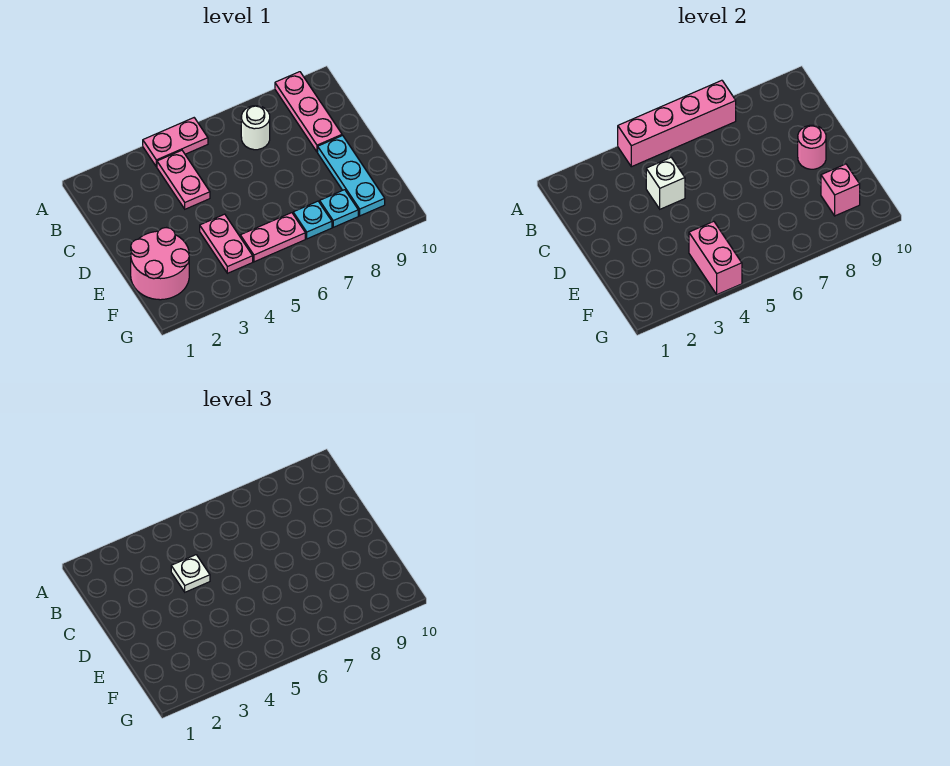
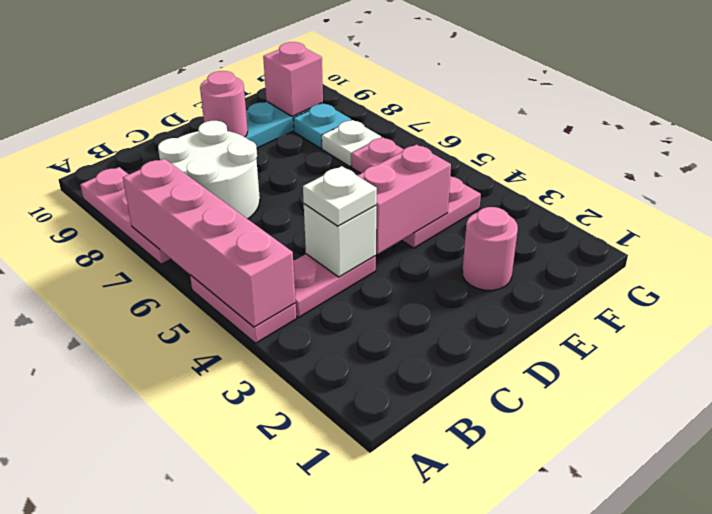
pink 1x3 plate [275,72,342,152] -> pink 1x3 plate turned to [80,167,171,264]
white 1x1 round brick [241,106,270,150] -> white 2x2 round brick [158,121,260,219]
pink 2x2 round brick [131,228,189,300] -> pink 1x1 round brick [462,207,518,290]
pink 1x2 brick [689,221,742,294] -> pink 1x2 brick moved to [358,145,451,254]
cyan 1x1 plate [293,201,332,239] -> white 1x1 plate [322,120,381,167]

